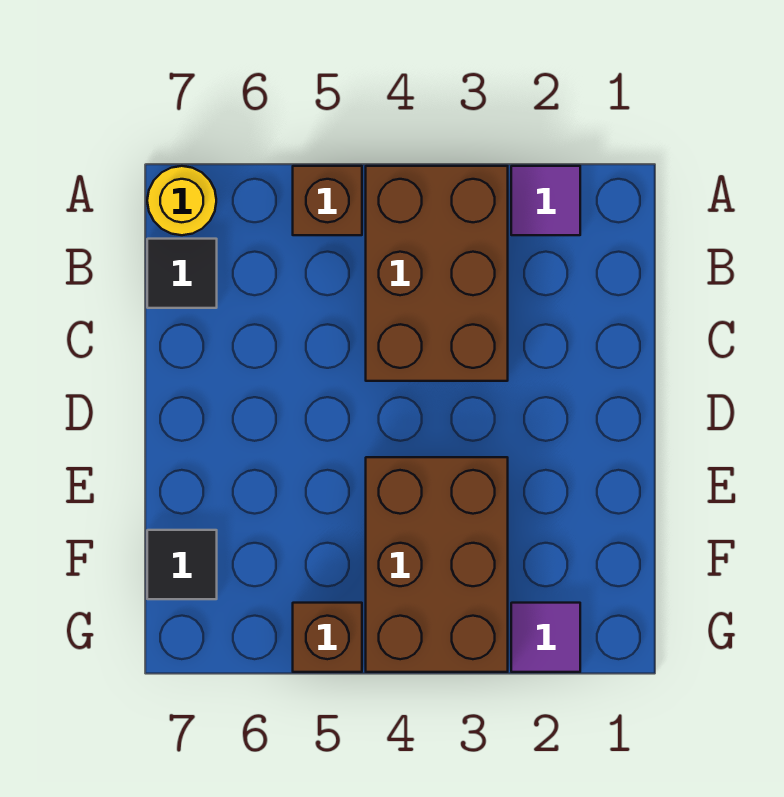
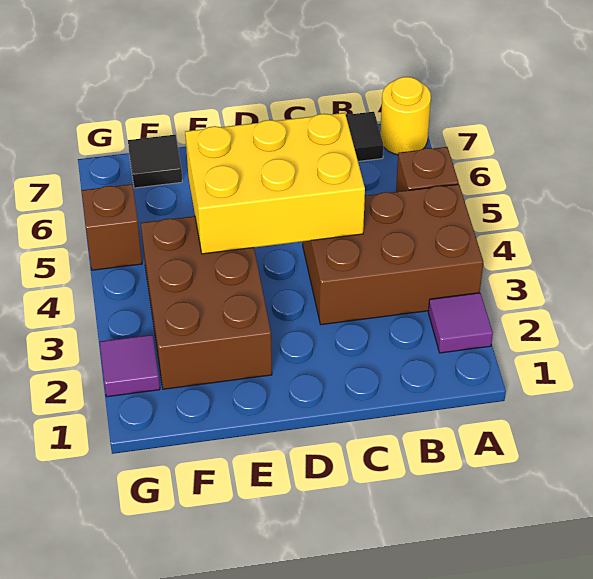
none -> yellow 2x3 brick [185,113,365,254]
brown 2x3 brick [366,457,508,672] -> brown 2x3 brick turned to [141,216,272,389]

